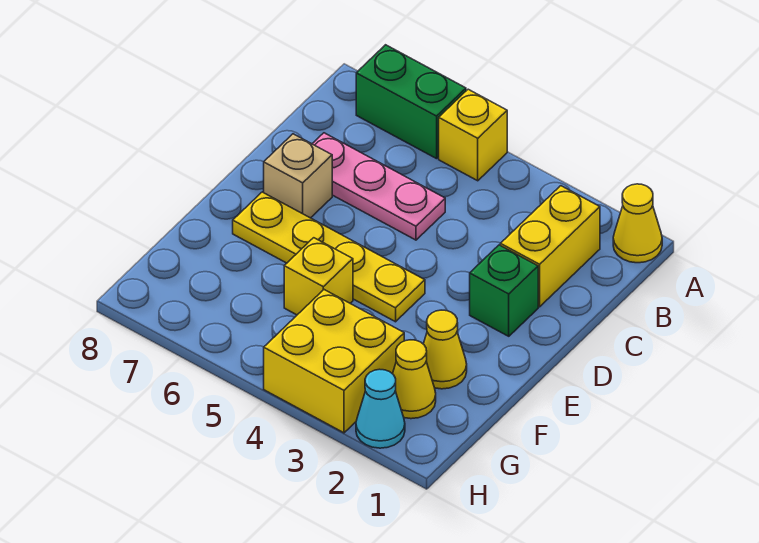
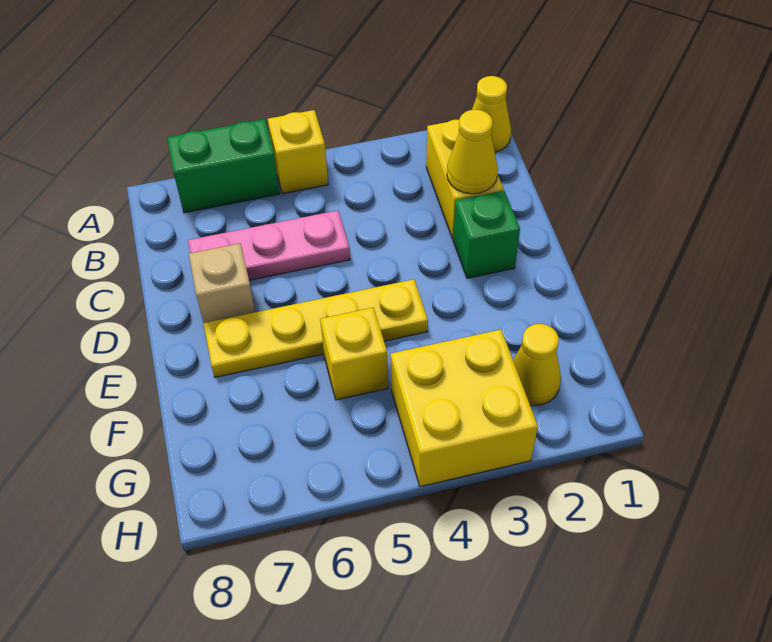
yellow 1x1 cone [424,310,467,389] -> yellow 1x1 cone moved to [447,110,498,194]
cyan 1x1 cone [356,369,405,448] -> none

